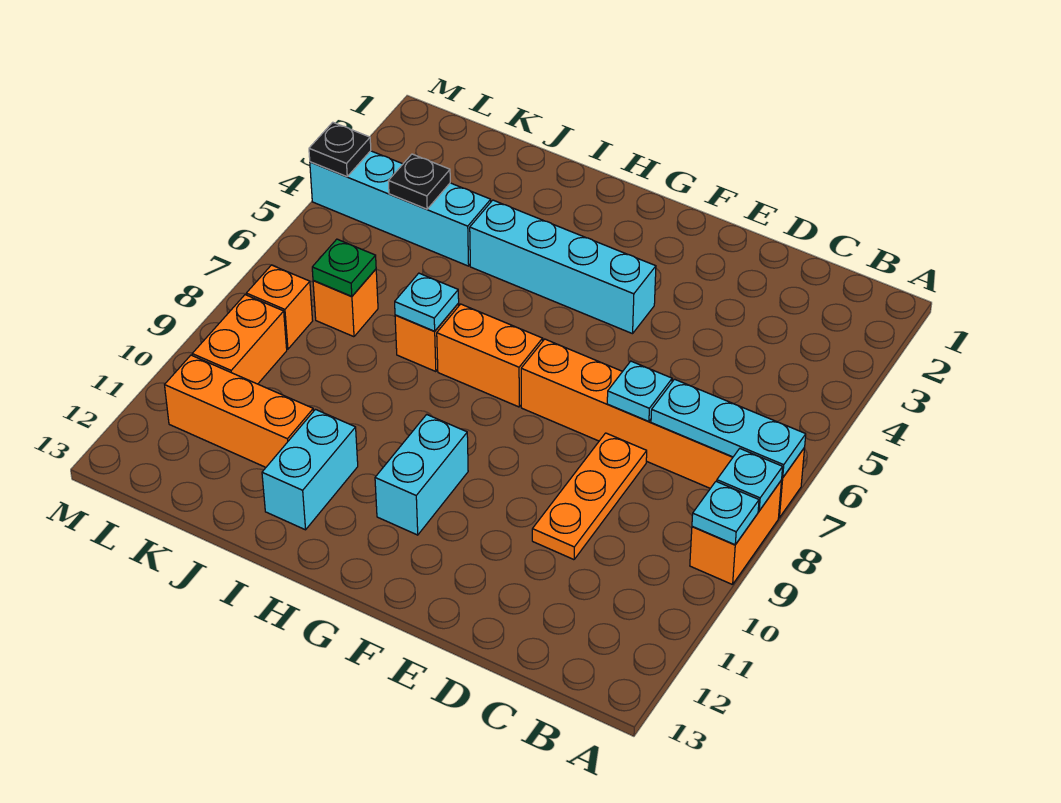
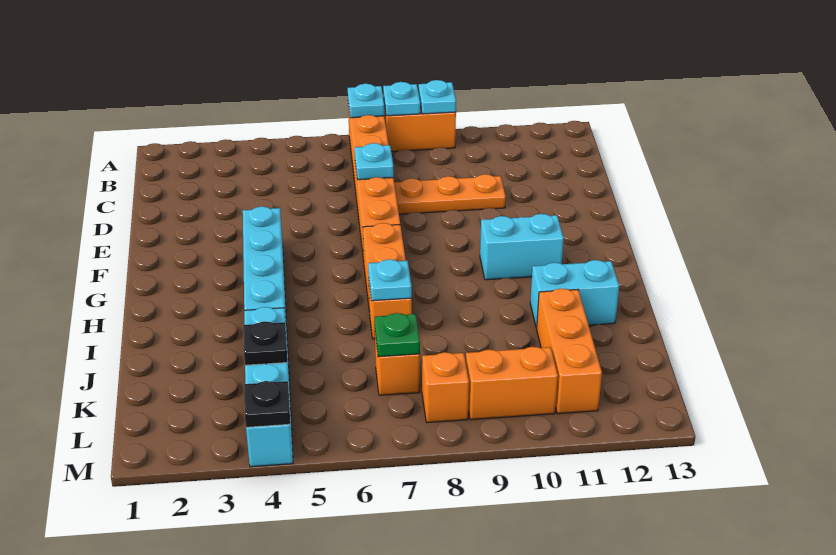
cyan 1x3 plate [651,379,806,478] -> cyan 1x1 plate [348,84,384,118]

